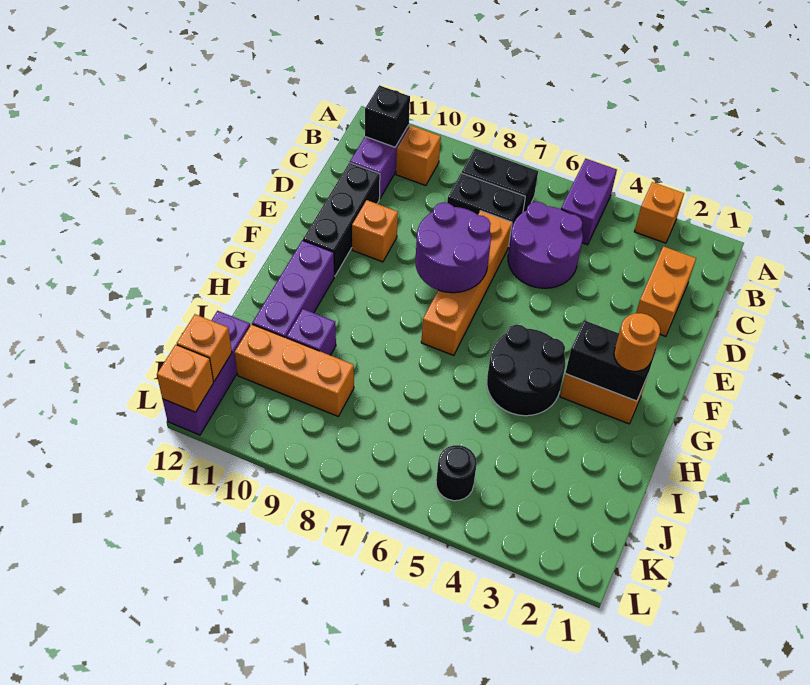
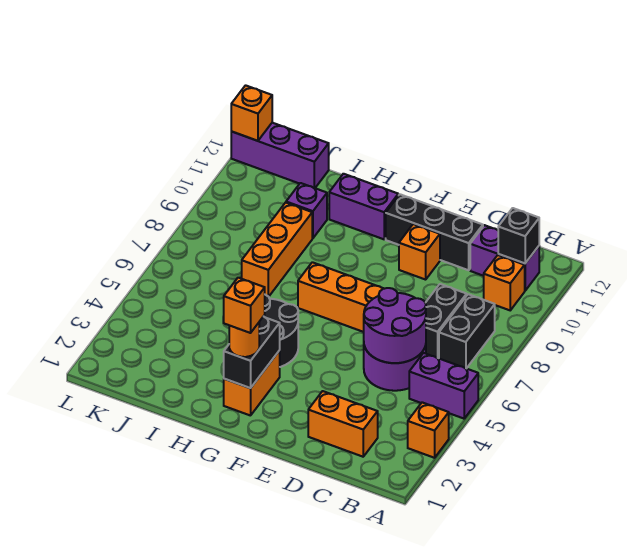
purple 2x2 round brick [415,202,491,293] -> purple 2x2 round brick moved to [364,288,426,363]
purple 1x3 brick [252,240,334,338] -> purple 1x2 brick [329,174,398,239]
orange 1x3 brick [235,324,354,416] -> orange 1x3 brick moved to [242,203,312,297]
black 1x1 round brick [436,445,477,501] -> none
orange 1x1 brick [177,314,232,381] -> orange 1x1 brick moved to [224,278,265,333]

